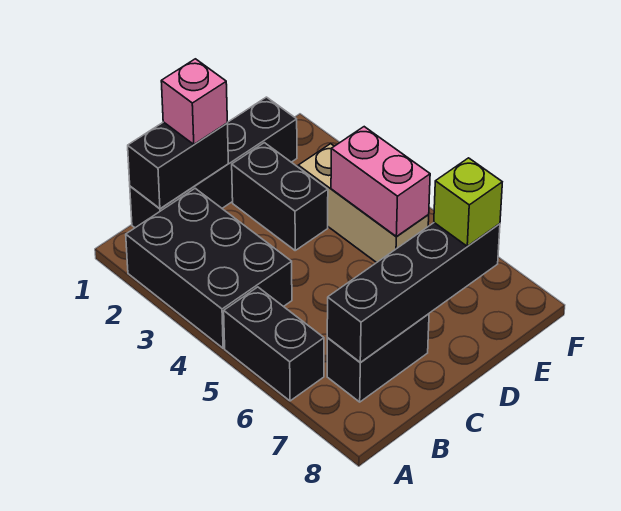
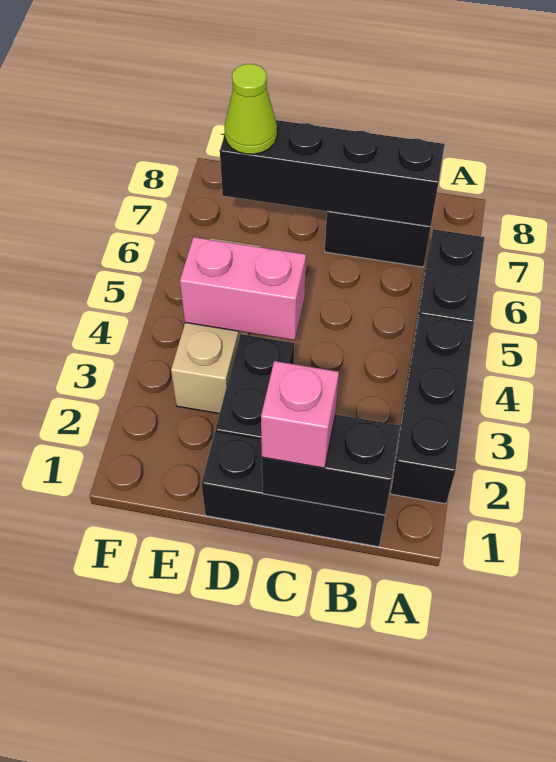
black 2x3 brick [126,188,292,348] -> black 1x3 brick [390,315,474,504]
black 1x4 brick [130,97,297,228] -> black 1x3 brick [201,432,385,547]
pink 1x2 brick [331,127,430,236] -> pink 1x2 brick turned to [180,237,306,340]
lime 1x1 brick [434,158,502,246] -> lime 1x1 cone [225,64,277,154]

